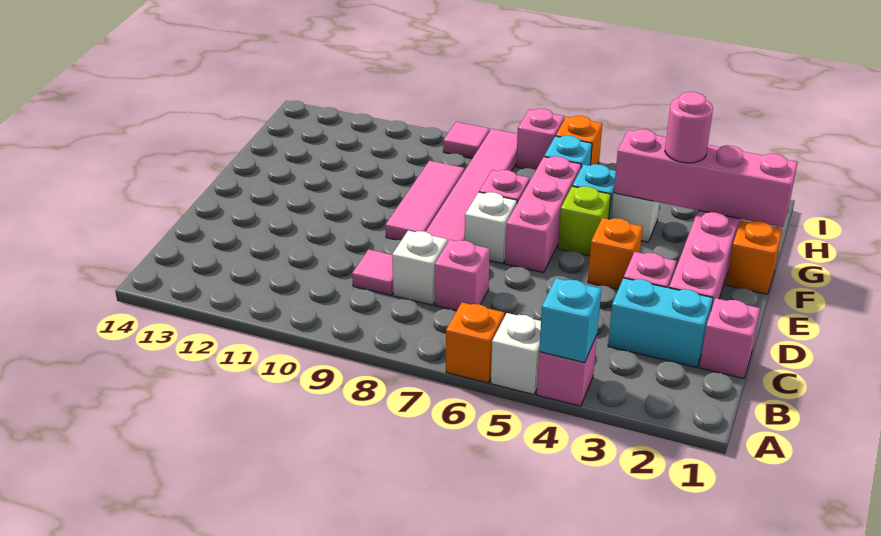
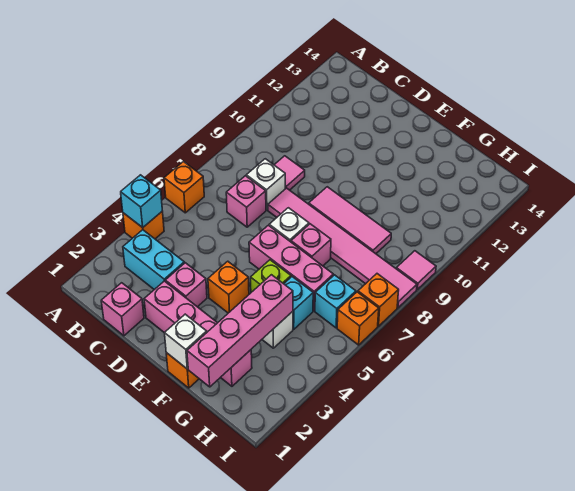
pink 1x1 brick [537,335,597,406] -> orange 1x1 brick [123,211,164,239]
white 1x1 brick [491,313,541,394] -> white 1x1 brick moved to [165,314,207,369]
cyan 1x2 brick [608,278,713,367] -> cyan 1x2 brick turned to [123,230,184,290]
pink 1x1 round brick [665,92,713,163] -> none
pink 1x1 brick [516,109,564,170] -> orange 1x1 brick [358,274,399,326]

